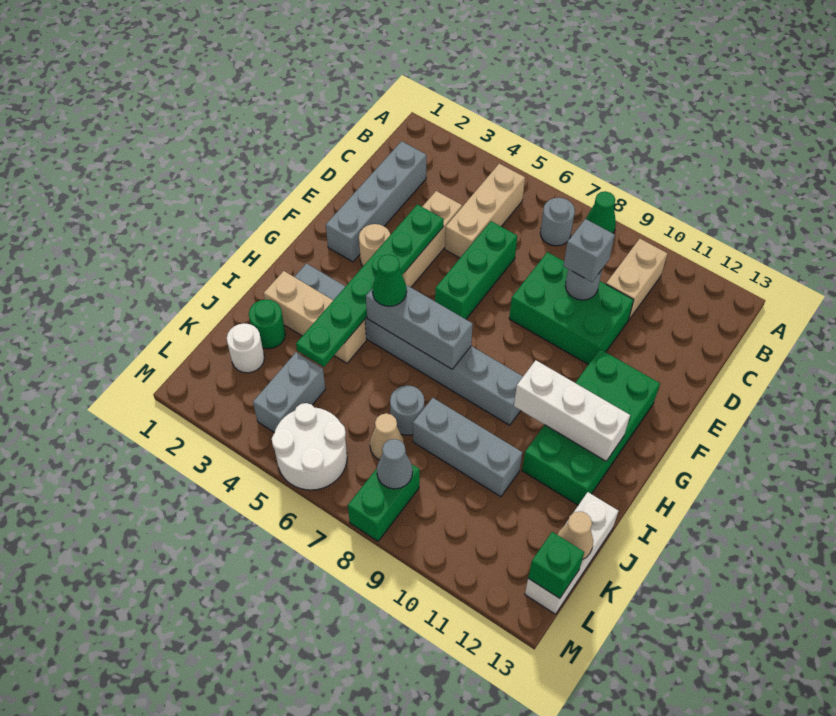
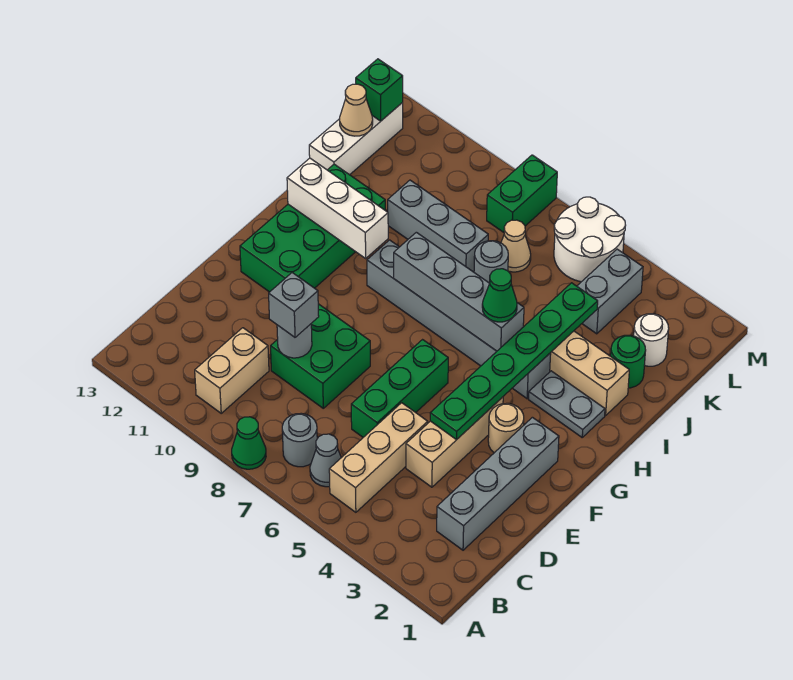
green 2x3 brick [509,252,634,365] -> green 2x2 brick [271,304,370,408]
grey 1x3 brick [366,285,473,369] -> grey 1x4 brick [394,232,524,351]
grey 1x1 cone [377,439,413,489] -> grey 1x1 cone moved to [310,434,341,487]

